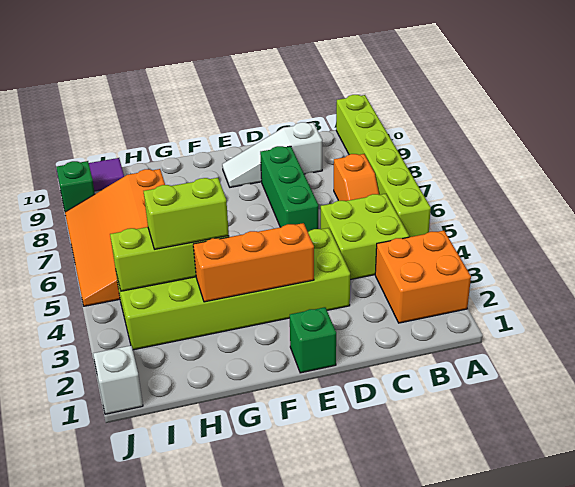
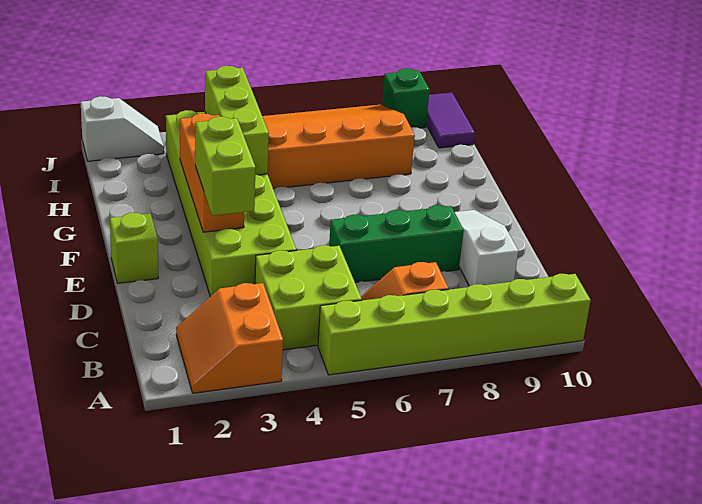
orange 2x2 brick [375,231,471,323] -> orange 2x2 slope [176,283,283,393]
green 1x1 brick [290,307,336,373] -> lime 1x1 brick [110,212,158,283]
lime 1x2 brick [144,178,229,249] -> lime 1x2 brick moved to [195,117,256,216]

